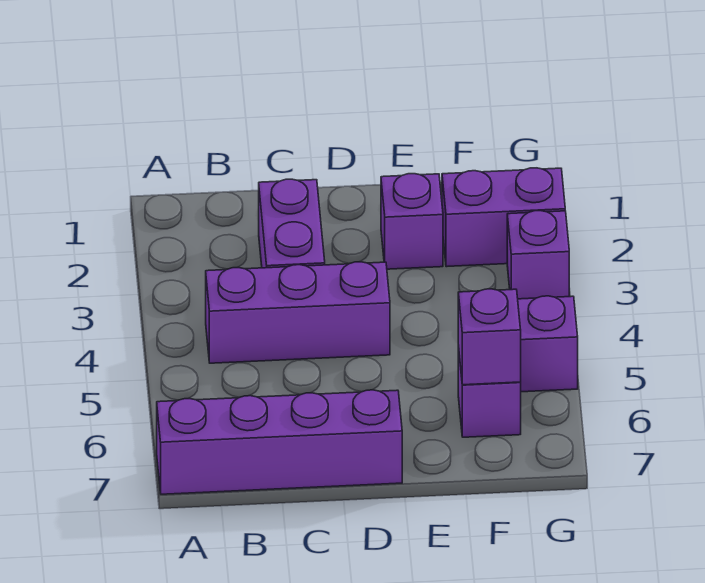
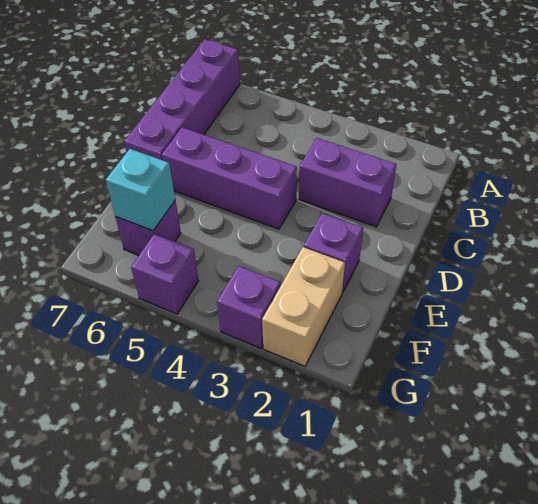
purple 1x3 brick [206,262,390,363] -> purple 1x3 brick turned to [162,127,297,229]
purple 1x2 brick [442,168,565,267] -> tan 1x2 brick [262,247,345,366]
purple 1x1 brick [458,289,521,385] -> cyan 1x1 brick [106,149,175,231]

